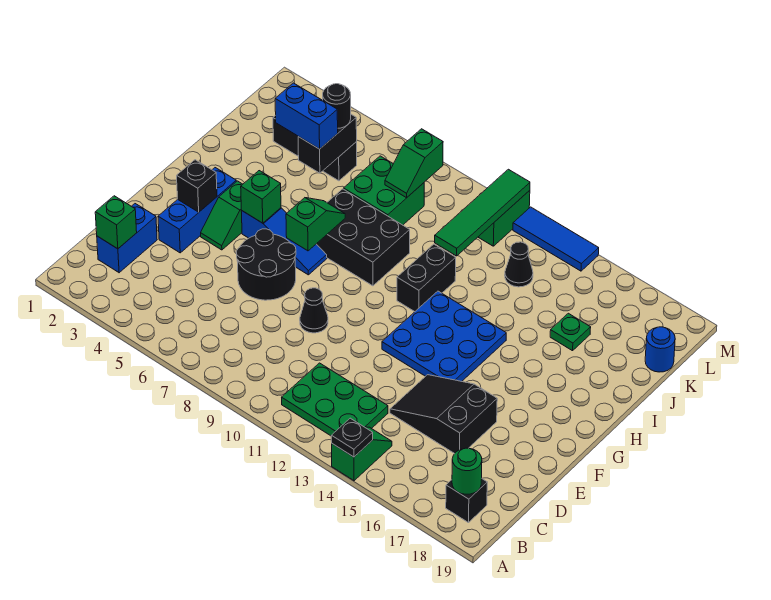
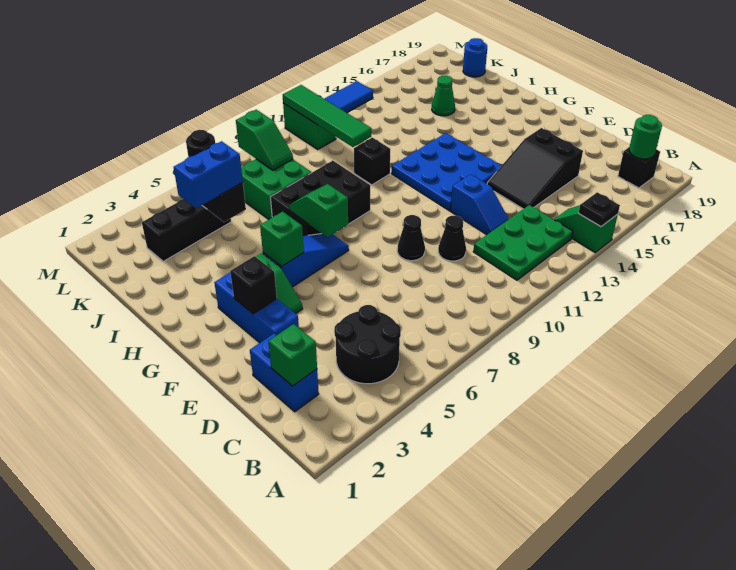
none -> blue 1x2 slope [450,174,509,235]
black 2x2 round brick [236,229,296,300] -> black 2x2 round brick moved to [334,305,401,384]
black 1x2 brick [397,244,456,312] -> black 1x1 brick [354,138,390,185]
green 1x1 plate [550,313,591,351] -> green 1x1 cone [432,76,455,116]
black 1x1 cone [505,242,533,287] -> black 1x1 cone moved to [438,216,466,261]

